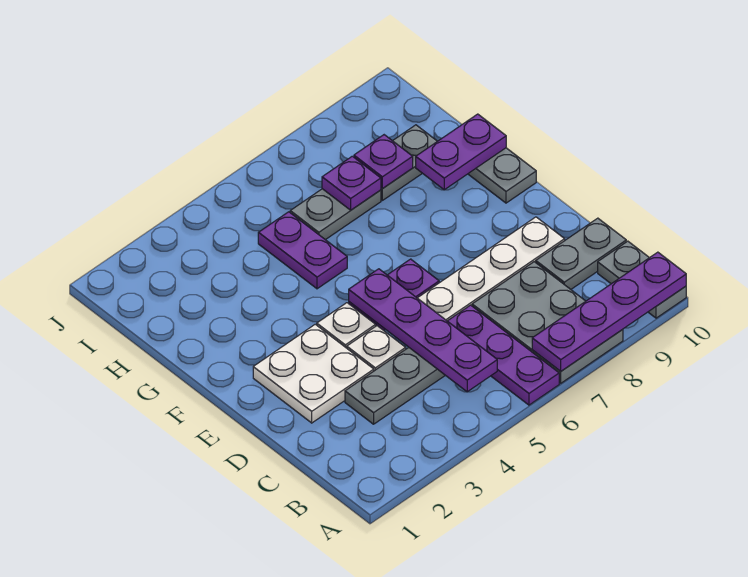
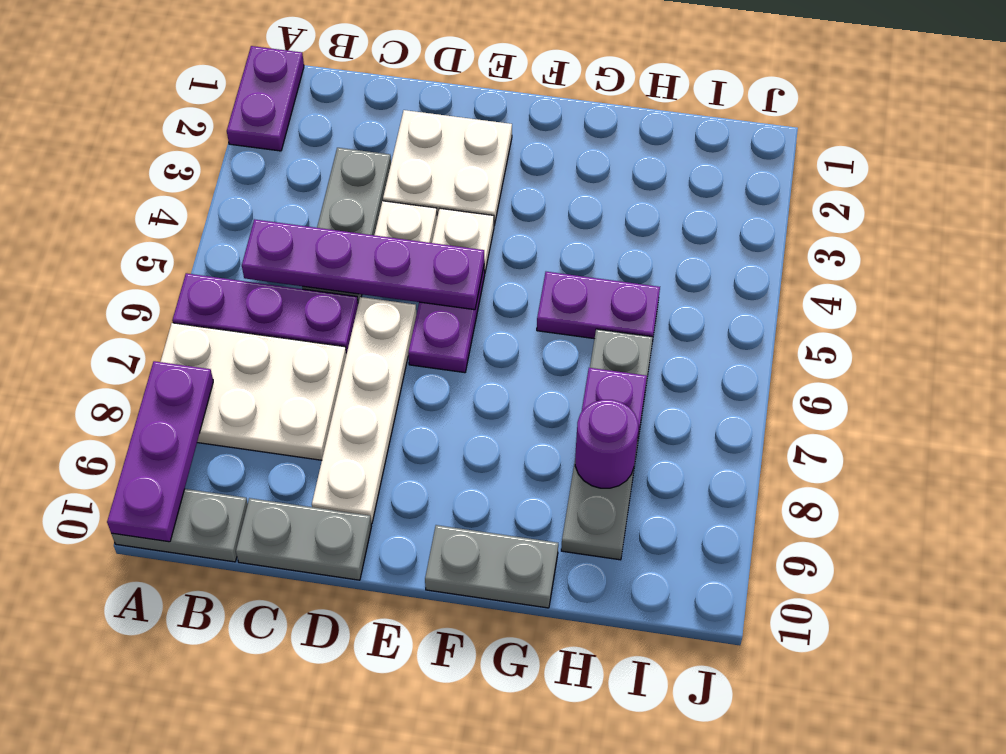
grey 2x3 plate [472,262,623,383] -> white 2x3 plate [161,323,346,460]
purple 1x4 plate [532,252,686,371] -> purple 1x3 plate [107,361,213,542]
grey 1x2 plate [536,218,626,289] -> grey 1x2 plate turned to [236,498,371,580]
purple 1x2 plate [416,114,506,190] -> purple 1x2 plate moved to [227,46,304,151]
purple 1x1 plate [354,135,413,189] -> purple 1x1 round brick [575,400,638,488]

